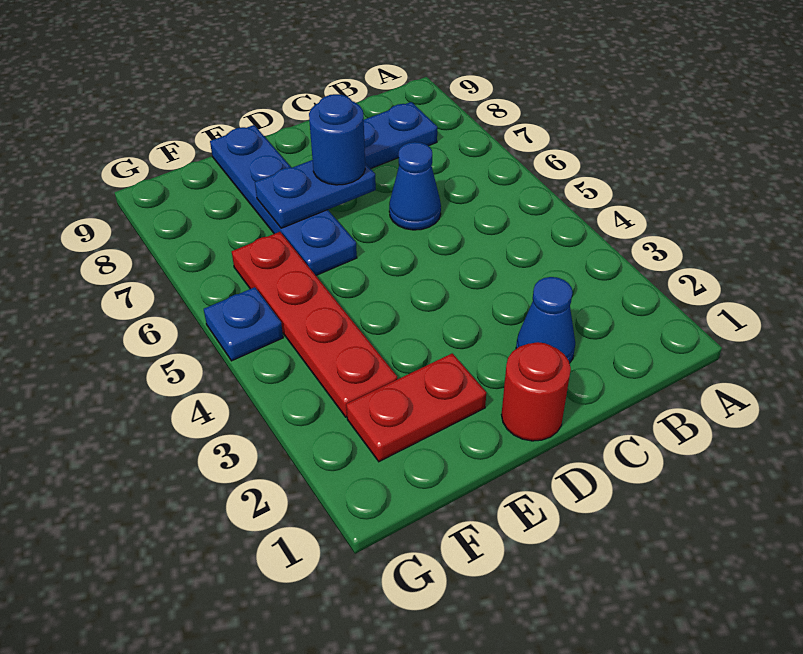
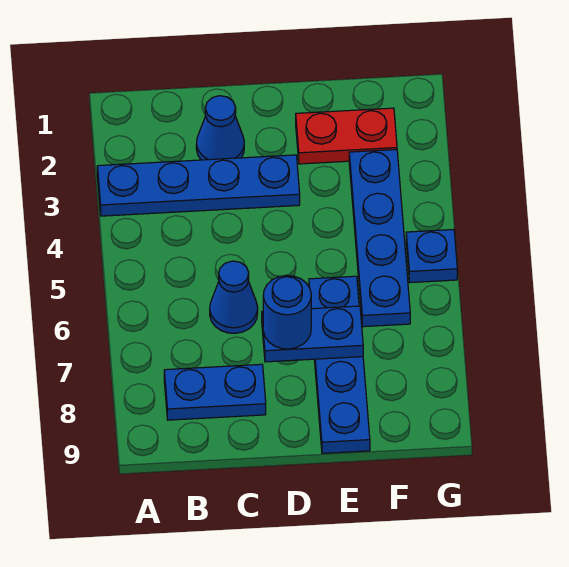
none -> blue 1x4 plate [97,155,300,216]
red 1x1 round brick [501,342,571,441] -> none
red 1x4 plate [232,232,397,417] -> blue 1x4 plate [349,150,410,327]

